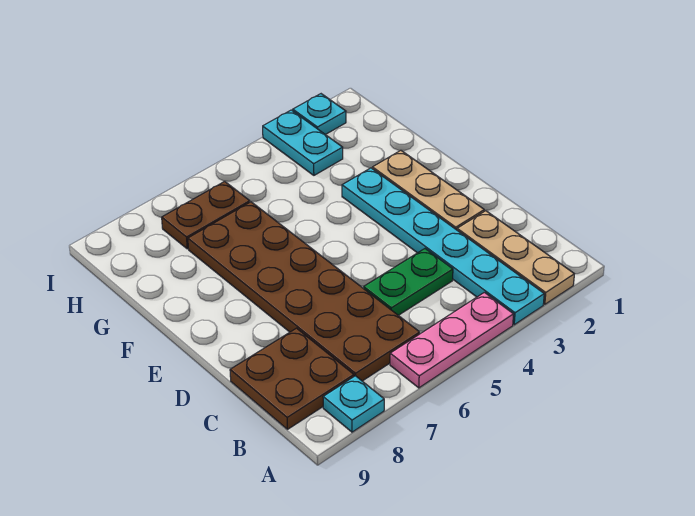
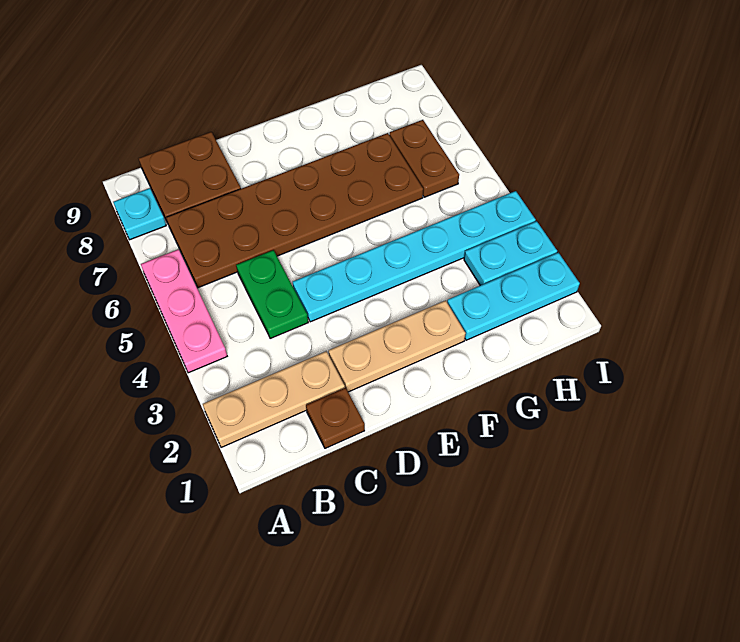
cyan 1x6 plate [342,168,544,325] -> cyan 1x6 plate moved to [293,191,536,322]
none -> brown 1x1 plate [306,388,365,449]
cyan 1x1 plate [293,94,346,135] -> cyan 1x3 plate [447,253,580,340]

